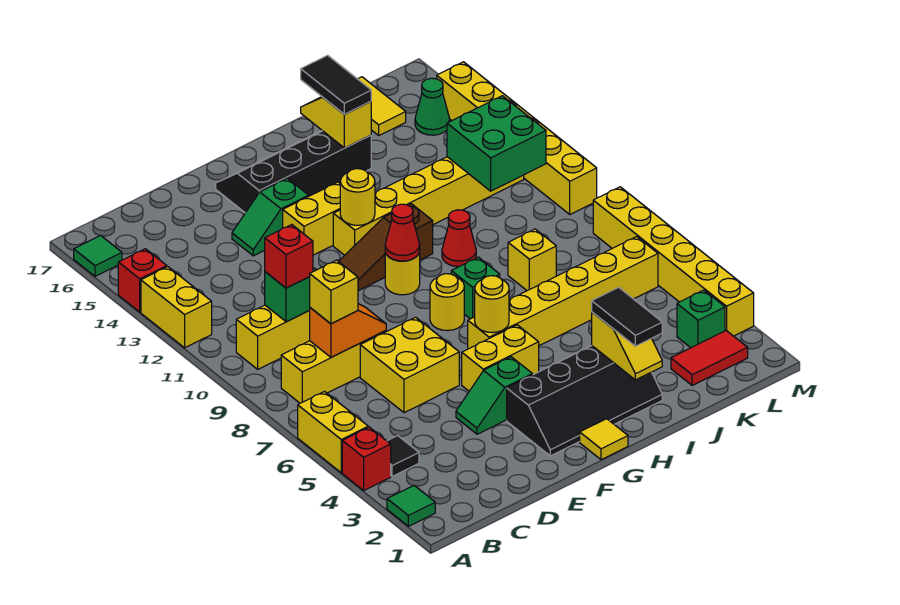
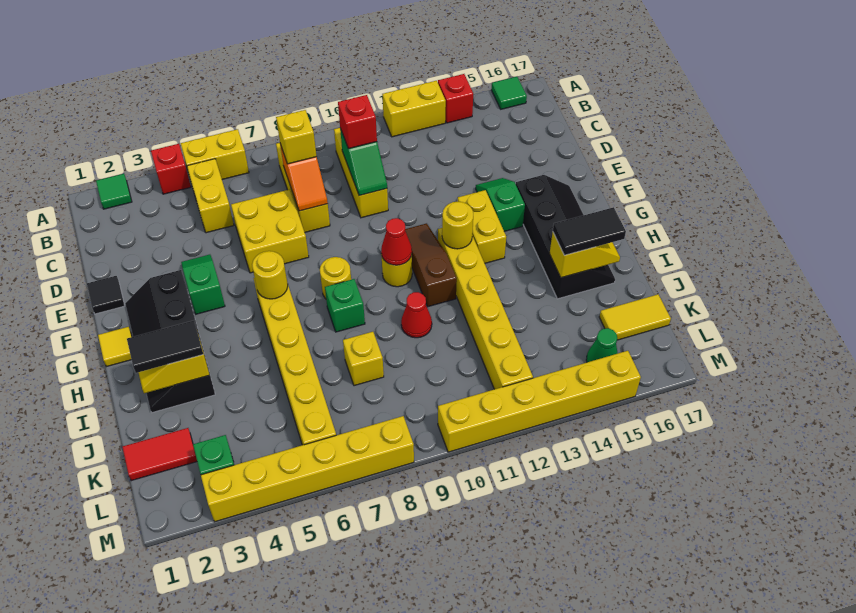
black 1x1 tile [387,436,419,477] -> black 1x1 tile moved to [87,276,125,314]
yellow 1x2 brick [462,325,539,391] -> yellow 1x2 brick moved to [187,159,234,233]
red 1x2 tile [671,330,748,386] -> red 1x2 tile turned to [122,428,197,481]
green 2x2 brick [447,96,546,191] -> none

